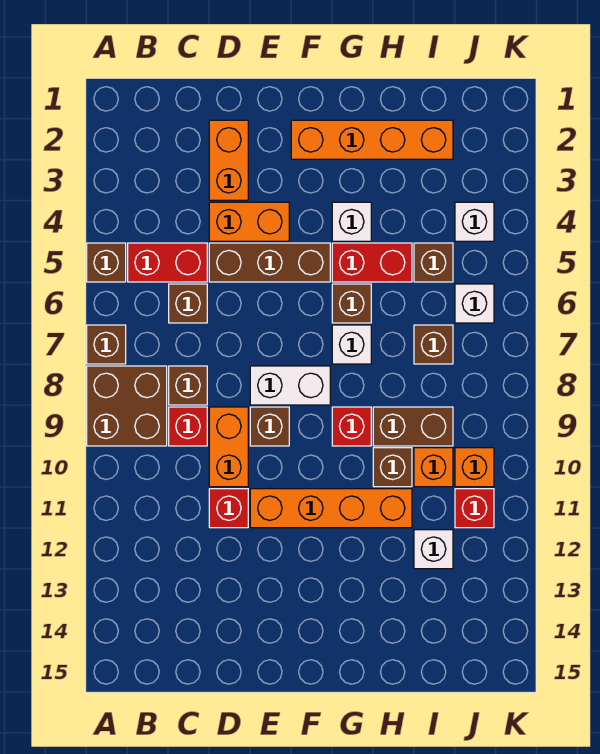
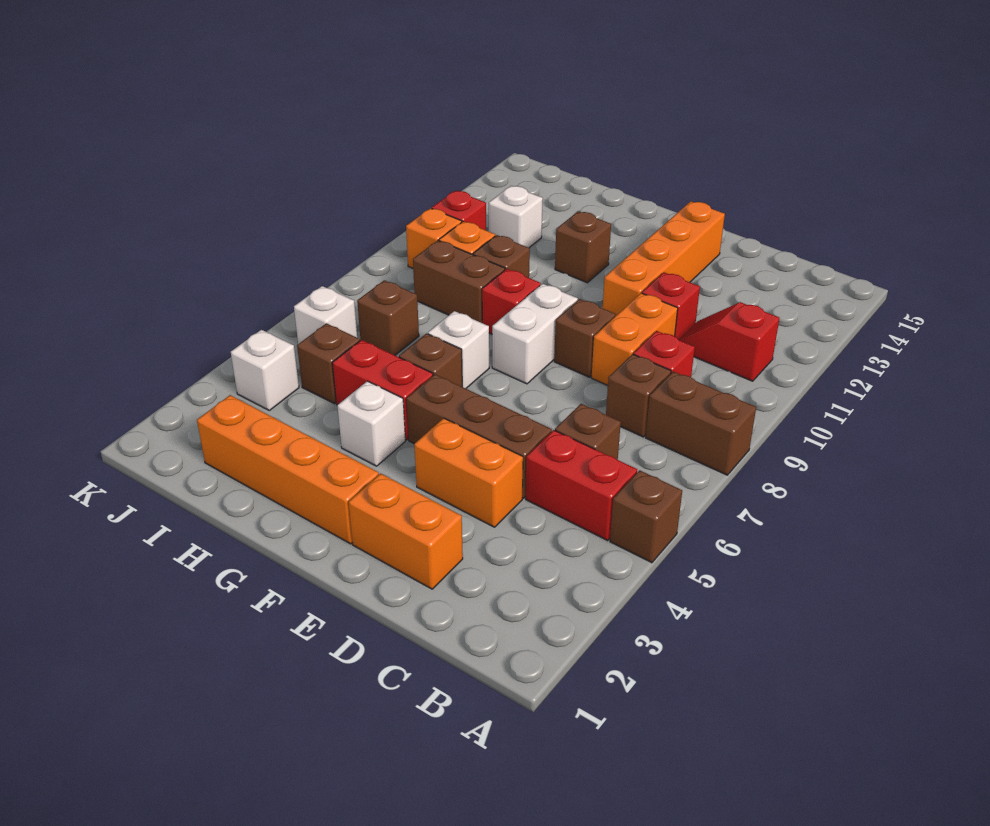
brown 1x1 brick [87,325,126,364] -> brown 1x1 brick moved to [555,211,611,283]
brown 2x2 brick [87,366,167,446] -> brown 1x2 brick [646,372,756,475]
none -> red 1x2 slope [679,302,780,381]
orange 1x2 brick [209,120,248,200] -> orange 1x2 brick turned to [349,474,463,589]
white 1x2 brick [250,366,330,405] -> white 1x2 brick turned to [492,284,578,384]
orange 1x4 brick [250,489,412,528] -> orange 1x4 brick turned to [603,201,725,316]

